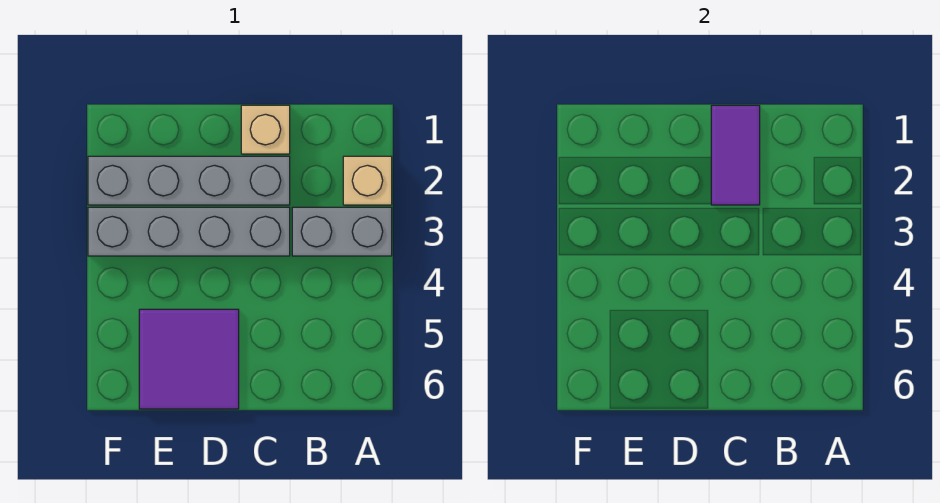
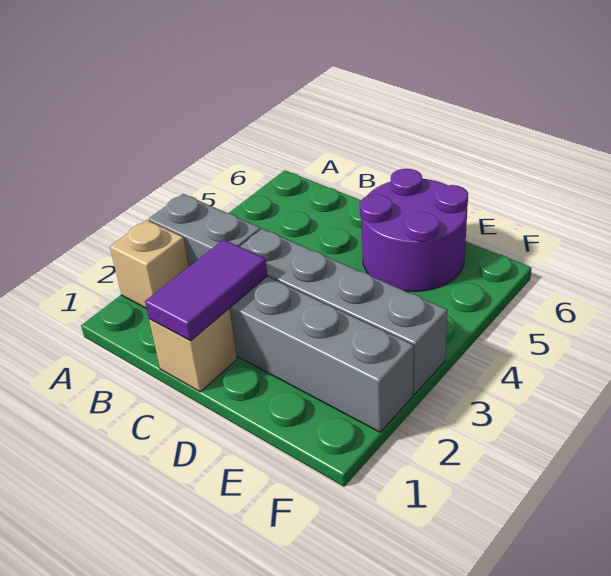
purple 2x2 tile [139,309,239,409] -> purple 2x2 round brick [360,169,468,292]

